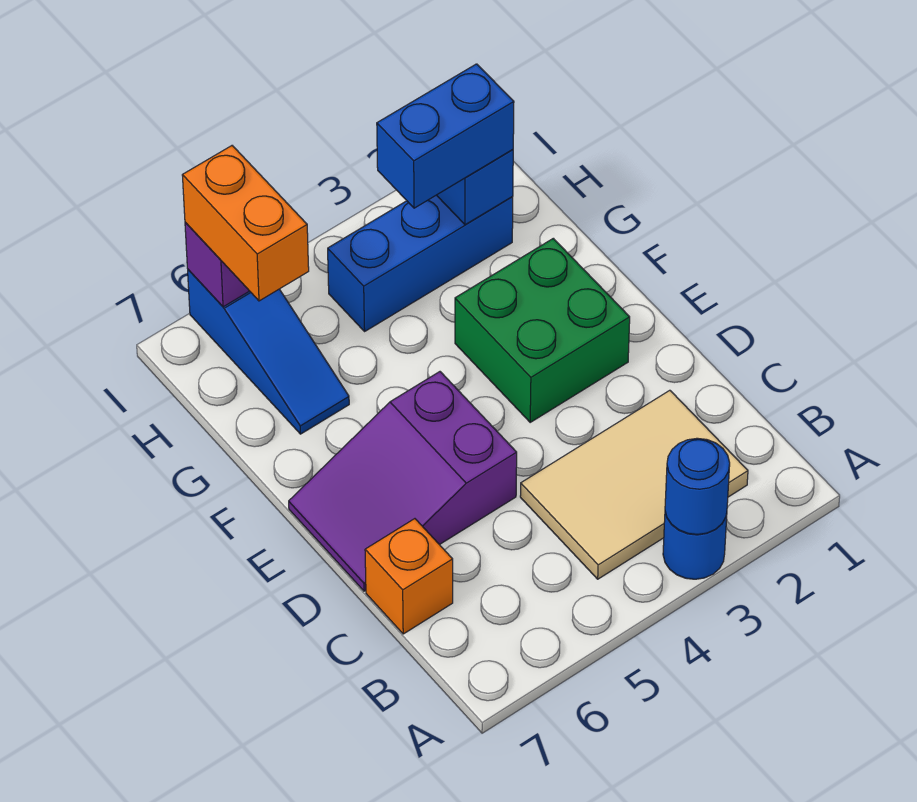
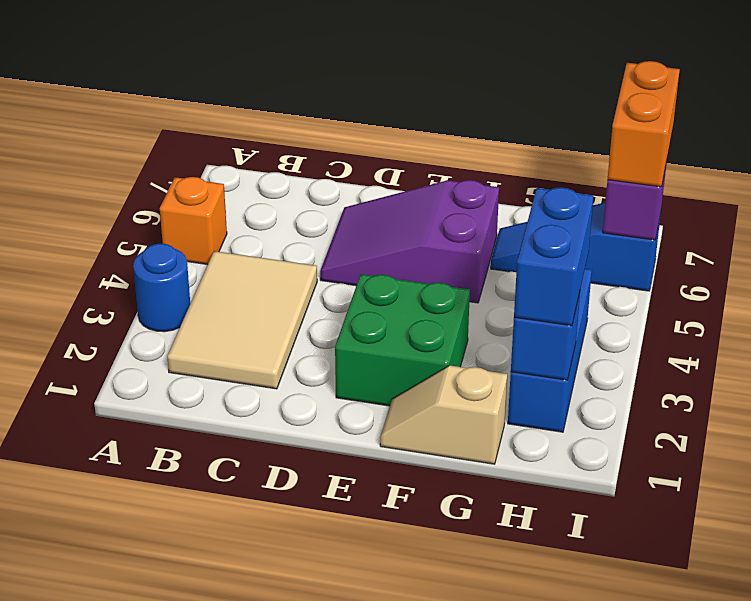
blue 1x1 round brick [665,438,730,535] -> none
orange 1x1 brick [365,519,453,634] -> orange 1x1 brick moved to [160,177,227,265]
purple 2x3 slope [289,372,517,591] -> purple 2x3 slope turned to [320,180,499,303]
none -> tan 1x2 slope [380,365,507,464]
orange 1x2 brick [182,146,309,301] -> orange 1x2 brick turned to [608,61,680,187]

